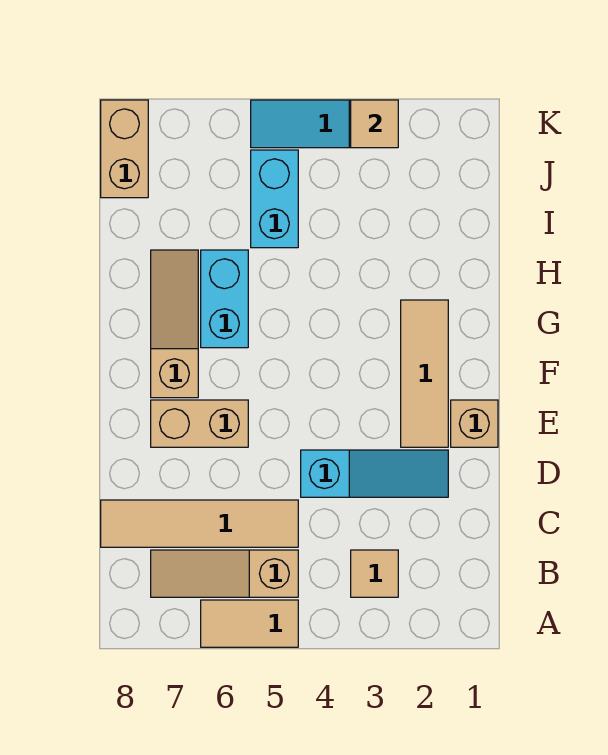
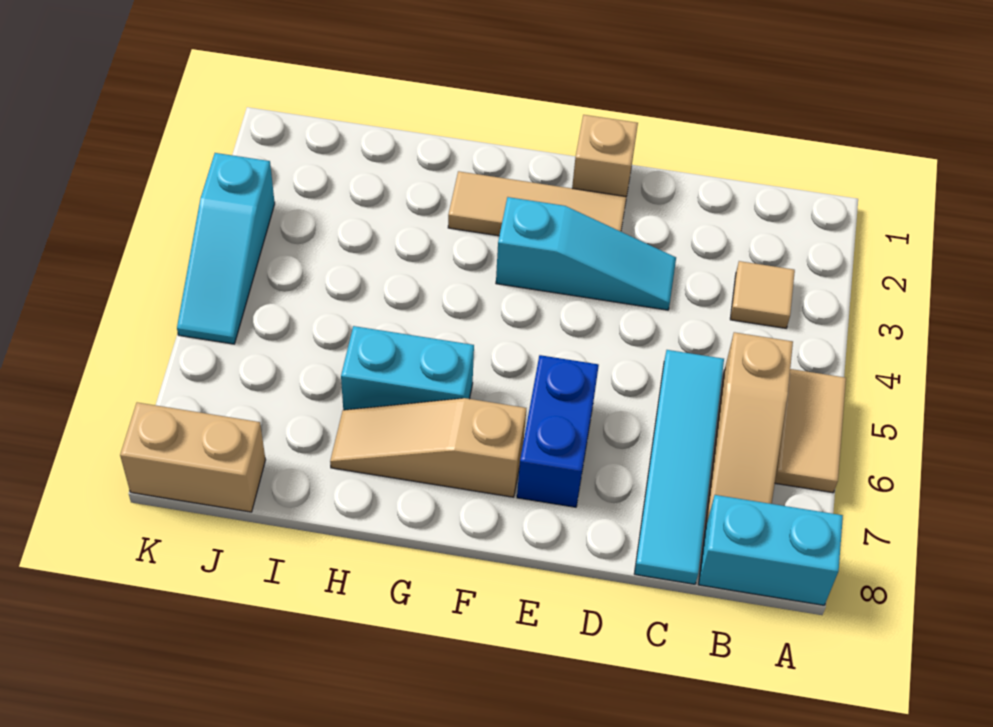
tan 1x4 tile [101,500,298,547] -> cyan 1x4 tile [634,350,724,584]
cyan 1x3 slope [301,450,448,497] -> cyan 1x3 slope turned to [496,197,676,310]
tan 1x2 brick [151,400,248,447] -> blue 1x2 brick [517,355,599,507]
cyan 1x2 brick [251,150,298,248] -> cyan 1x2 brick moved to [698,495,843,605]
tan 1x1 tile [351,100,398,148] -> none

